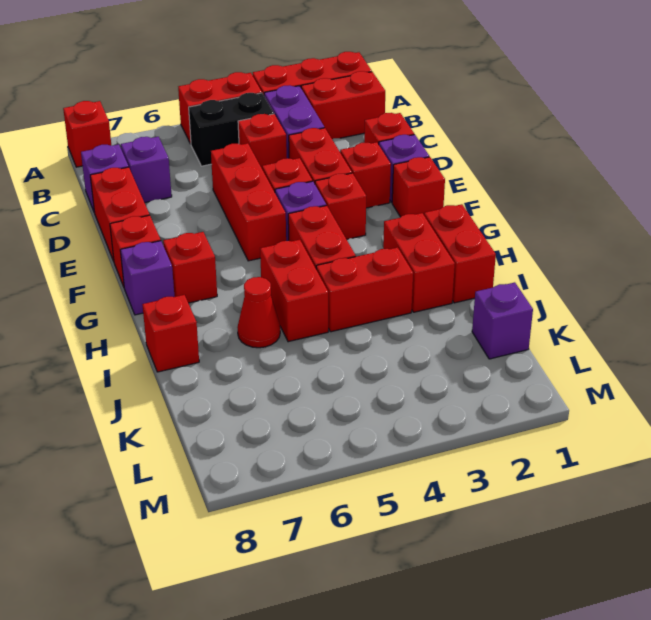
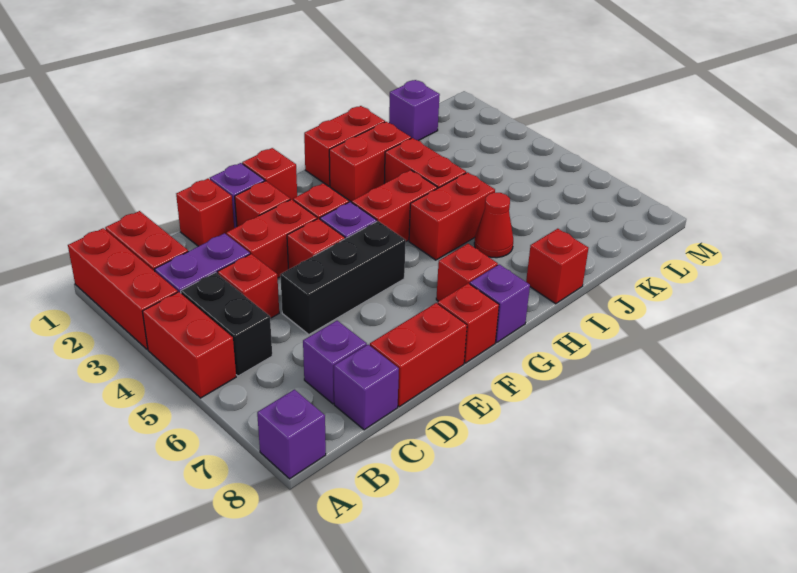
red 1x1 brick [63,101,111,167] -> purple 1x1 brick [257,390,326,479]
red 1x3 brick [211,143,286,261] -> black 1x3 brick [280,221,406,334]

